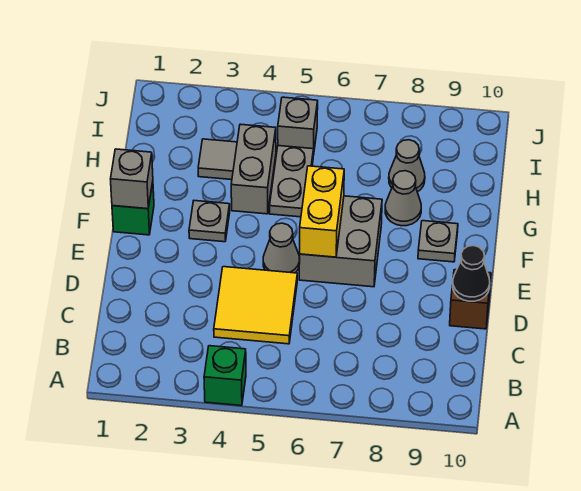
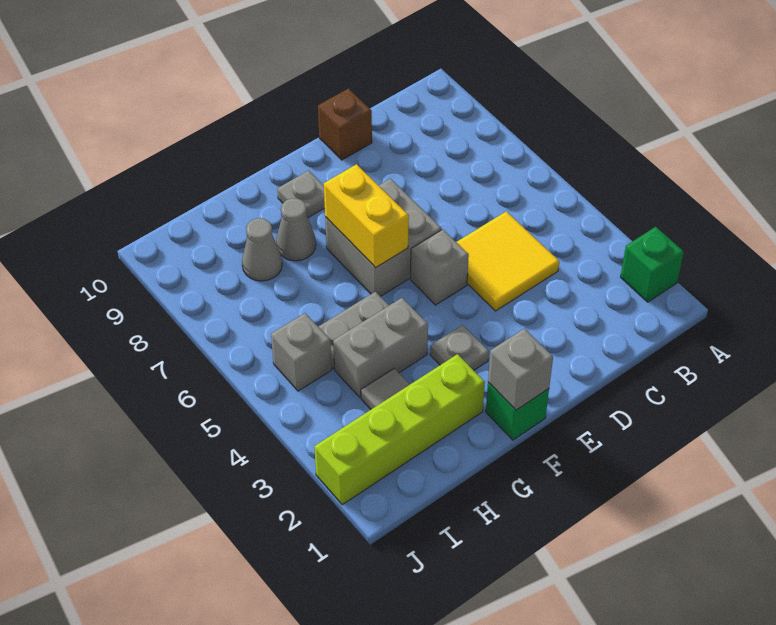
green 1x1 brick [204,346,246,406] -> green 1x1 brick moved to [621,227,684,302]
black 1x1 cone [453,246,490,301] -> none
grey 1x1 cone [263,223,300,273] -> grey 1x1 brick [411,229,469,305]
yellow 1x2 brick [300,166,344,257] -> yellow 1x2 brick turned to [324,164,409,268]
none -> lime 1x4 brick [314,354,485,505]

